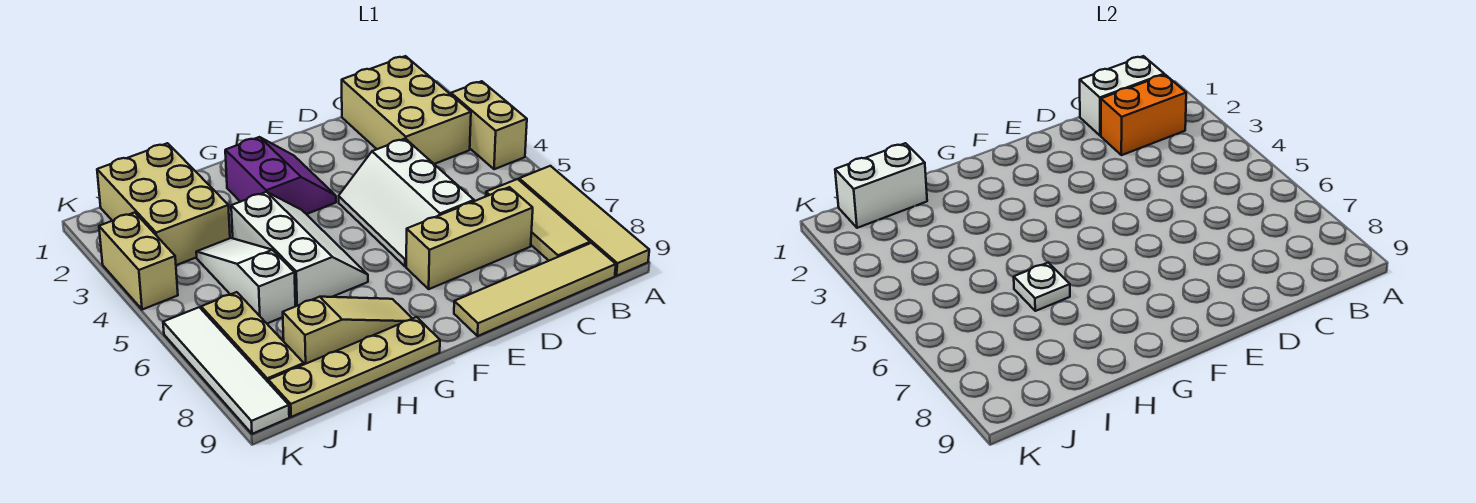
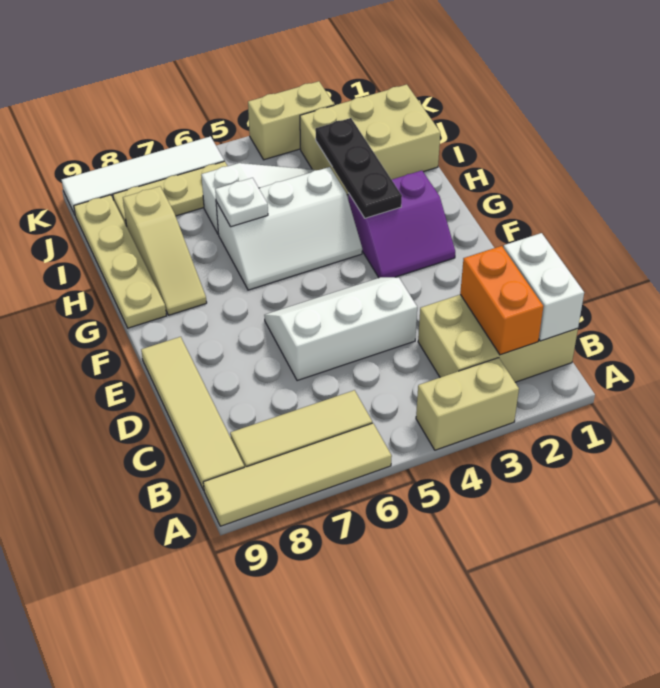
tan 1x3 brick [406,187,533,289] -> none
none -> black 1x3 plate [315,118,402,218]
white 1x2 brick [835,143,927,228] -> none

